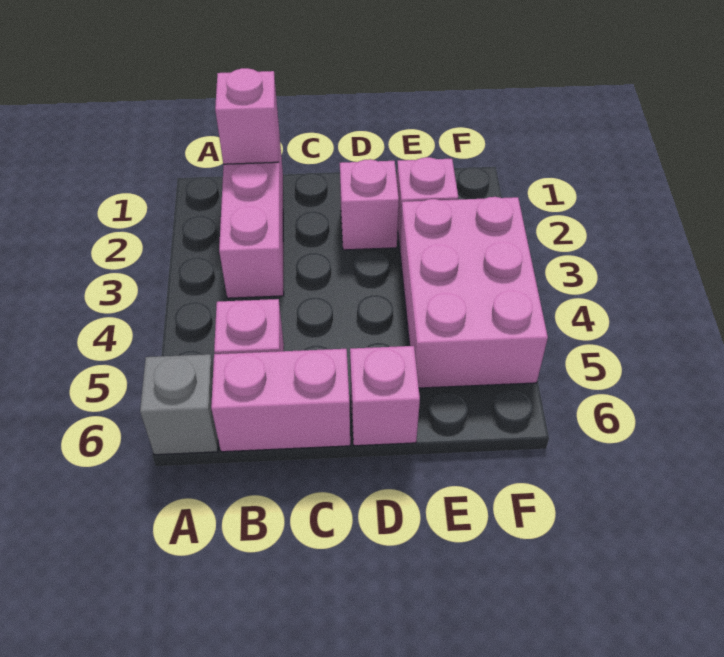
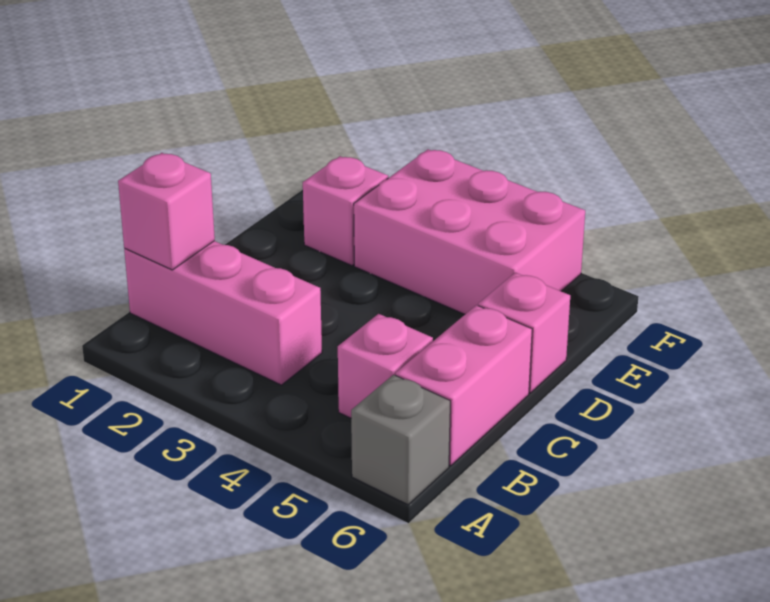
pink 1x1 brick [340,159,399,250] -> none

